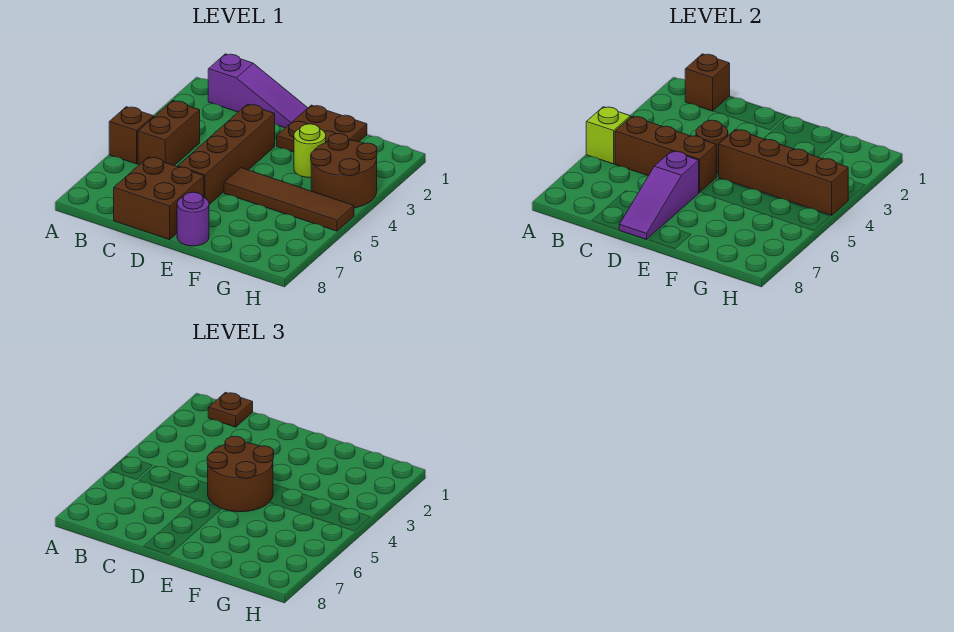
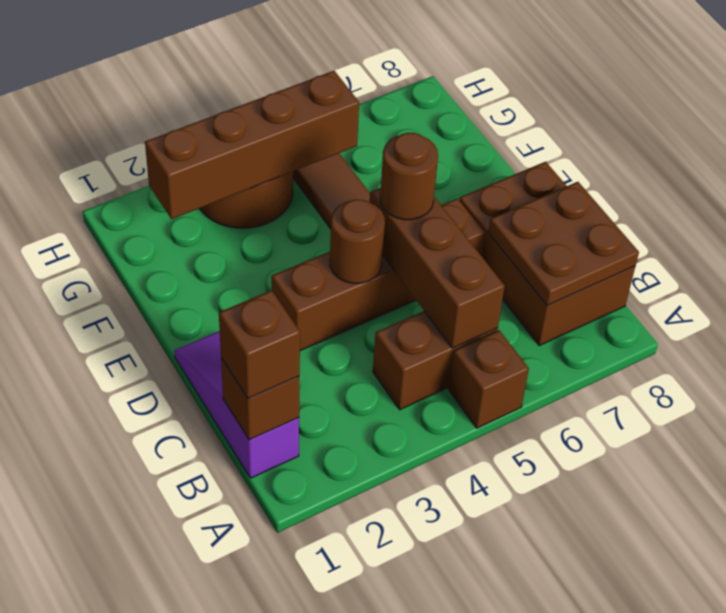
lime 1x1 brick [586,107,630,164] -> none
brown 1x1 plate [208,392,253,427] -> brown 1x1 brick [219,290,300,398]
brown 2x2 brick [114,157,204,240] -> brown 2x3 brick [459,162,635,345]
brown 2x2 round brick [207,436,274,512] -> brown 1x1 round brick [380,133,438,220]
purple 1x3 slope [619,151,699,240] -> none
brown 2x2 plate [277,105,367,152] -> brown 2x2 plate moved to [488,182,639,306]
brown 1x4 brick [718,130,848,215] -> brown 1x4 brick turned to [145,71,359,219]
purple 1x1 round brick [177,192,209,246] -> none
lime 1x1 round brick [294,124,326,178] -> none

